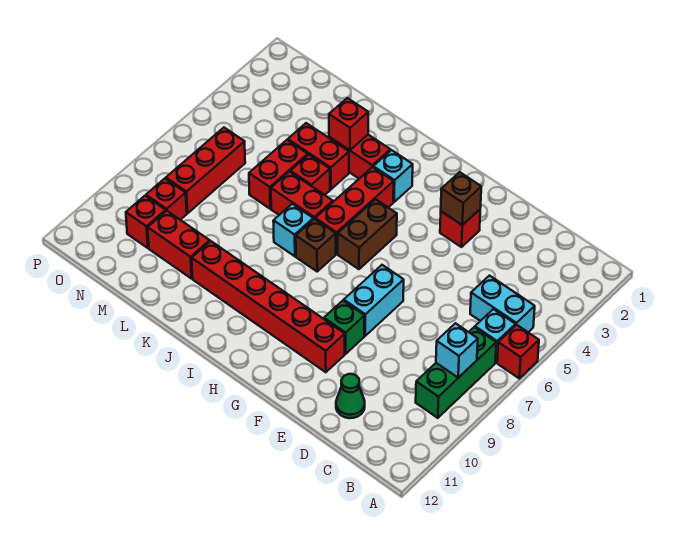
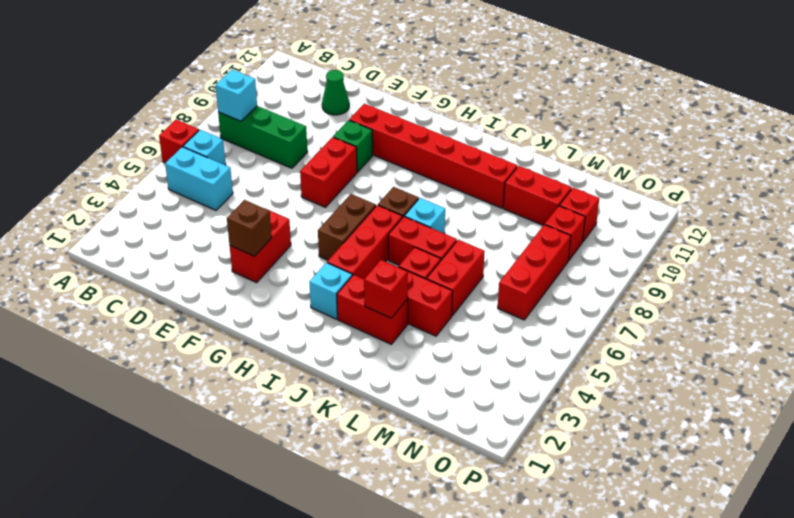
green 1x3 brick [416,327,496,418] -> green 1x3 brick turned to [218,106,307,168]
red 1x1 brick [440,210,480,247] -> red 1x2 brick [230,209,291,283]
cyan 1x2 brick [344,265,404,336] -> red 1x2 brick [300,137,357,207]

